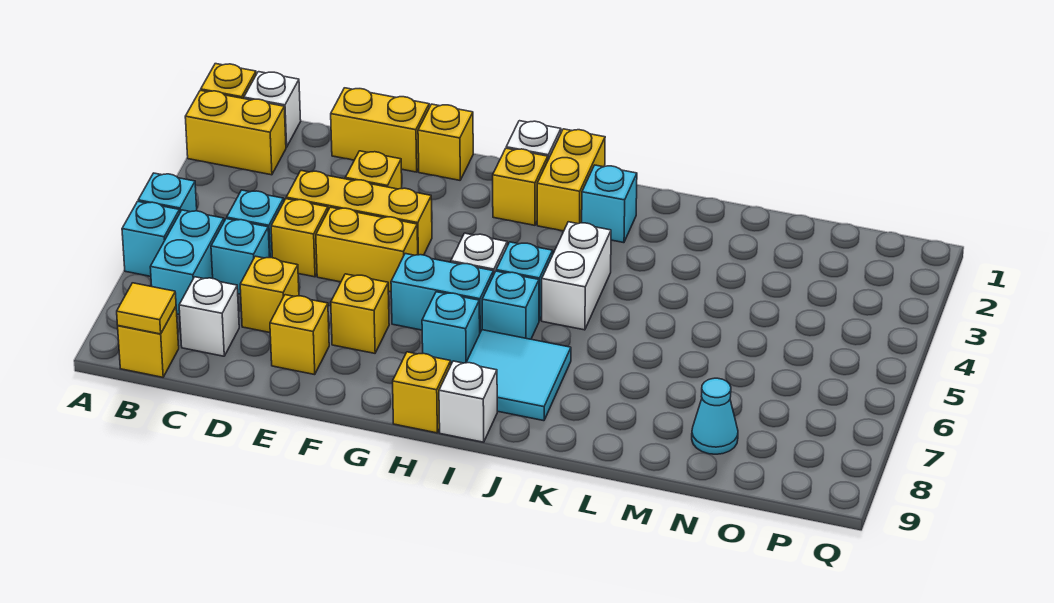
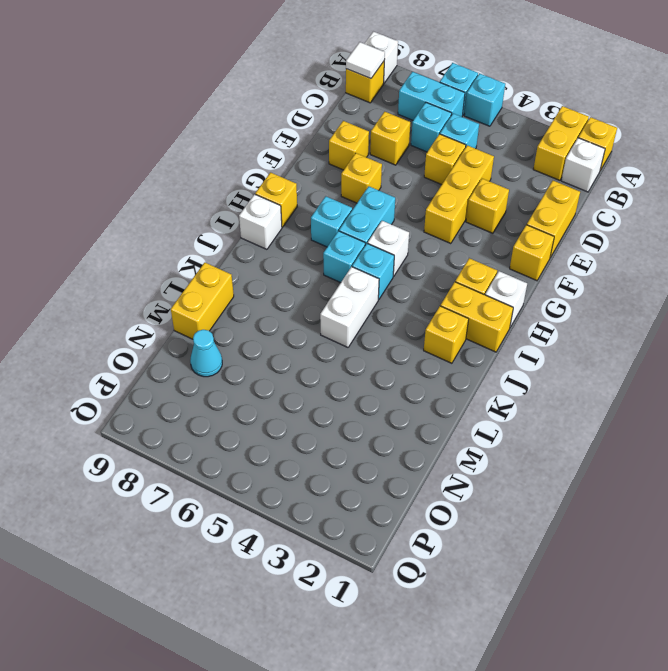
yellow 1x1 tile [117,283,176,334] -> white 1x1 tile [346,42,385,79]
white 1x1 brick [179,277,239,356] -> white 1x1 brick moved to [364,32,398,83]
yellow 1x2 brick [316,207,418,292] -> yellow 1x2 brick moved to [171,263,234,339]
cyan 2x2 tile [466,330,571,421] -> none
cyan 1x1 brick [582,165,637,243] -> yellow 1x1 brick [424,306,469,363]
white 1x2 brick [542,222,611,330] -> white 1x2 brick turned to [320,267,379,347]

